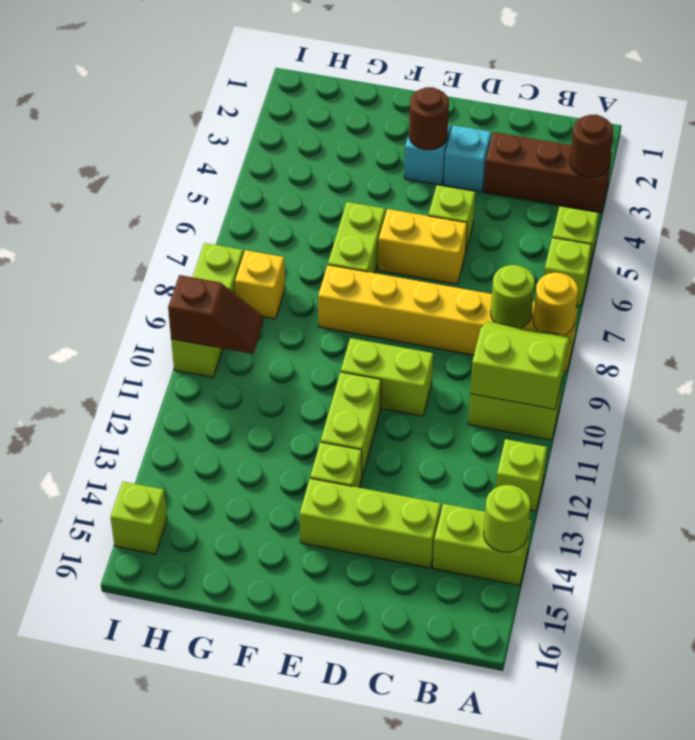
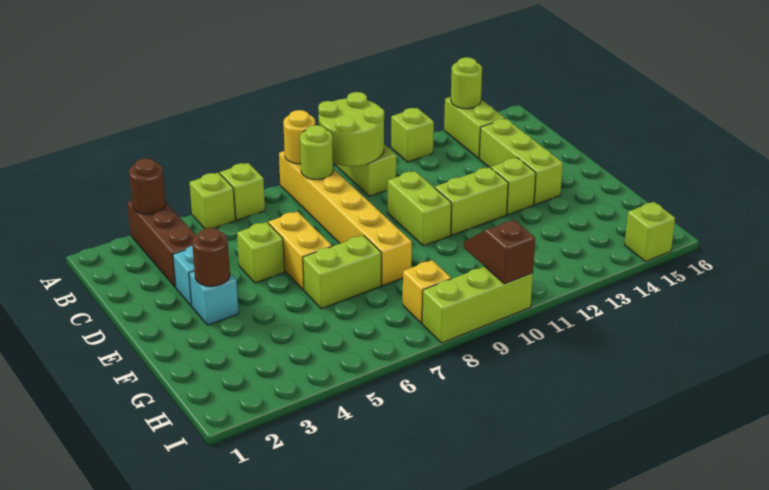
lime 2x2 slope [470,321,571,409] -> lime 2x2 round brick [318,92,384,166]

